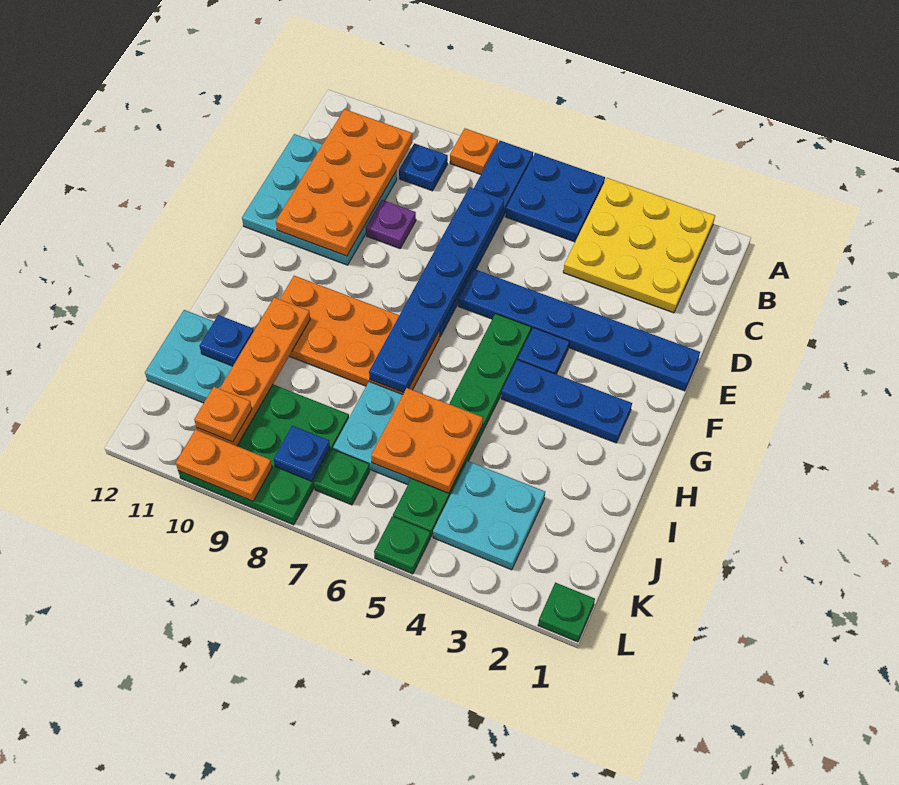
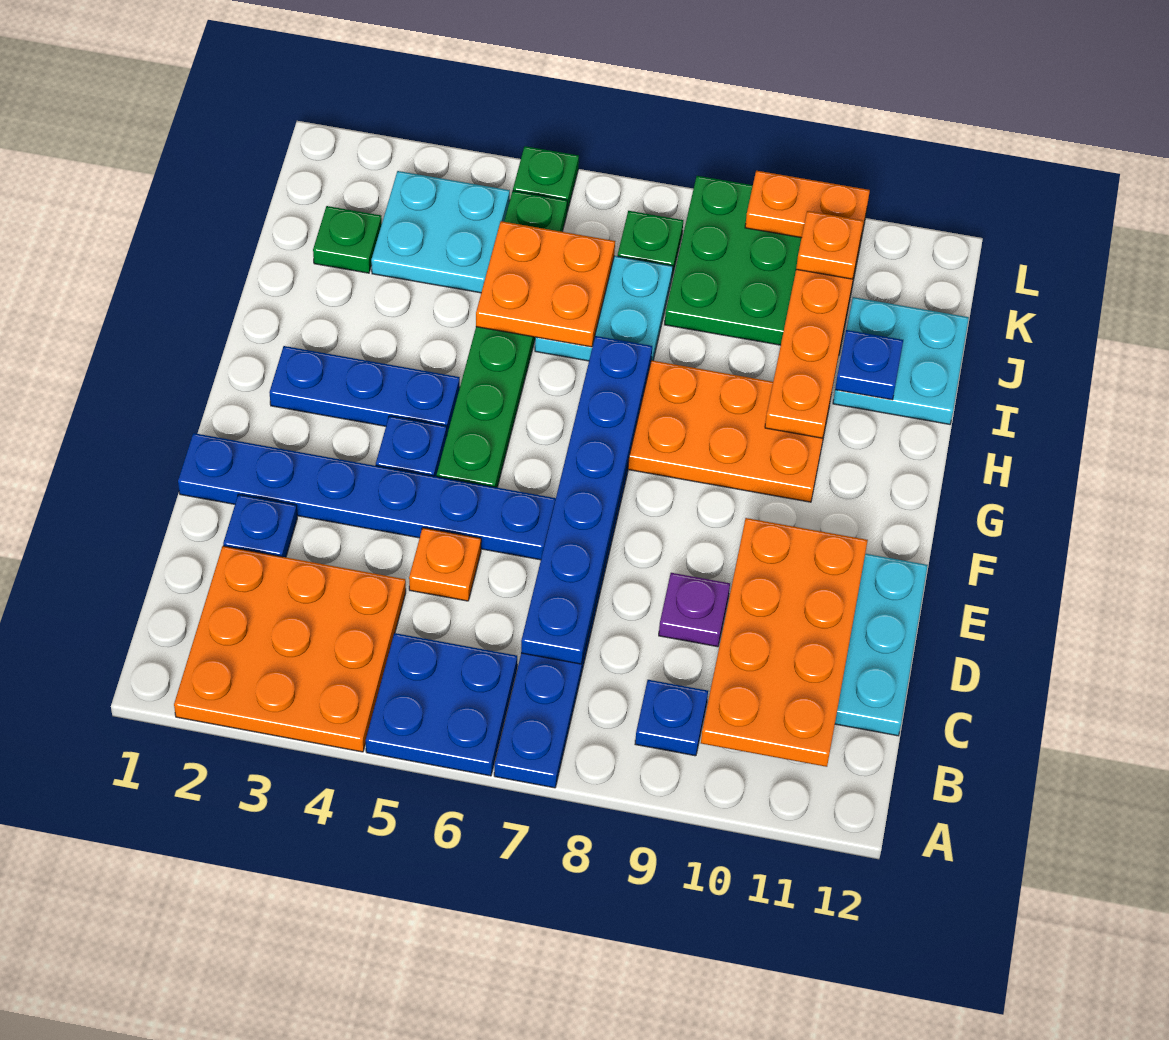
yellow 3x3 plate [563,178,715,313] -> orange 3x3 plate [174,546,406,752]
orange 1x1 plate [450,128,498,174] -> orange 1x1 plate moved to [409,528,481,601]
blue 1x1 plate [274,426,330,481] -> blue 1x1 plate moved to [223,494,297,557]
green 1x1 plate [538,583,595,642] -> green 1x1 plate moved to [313,206,382,273]

